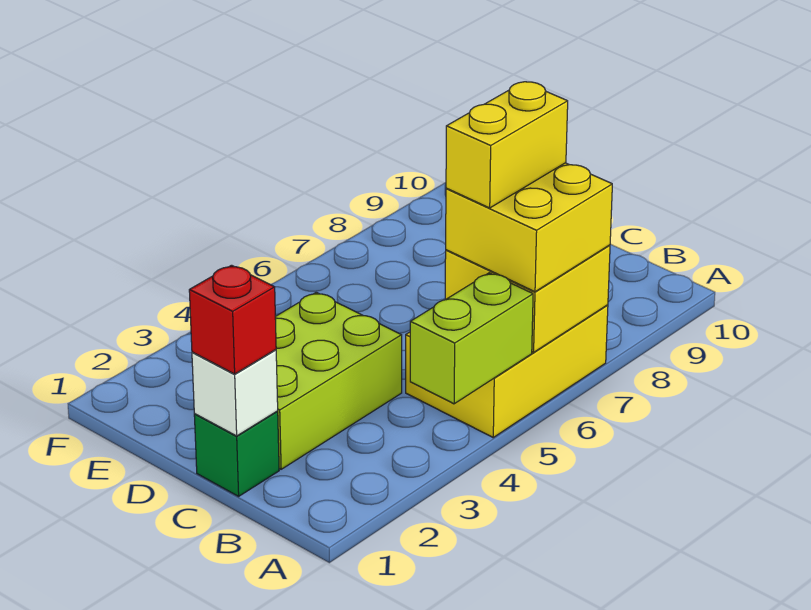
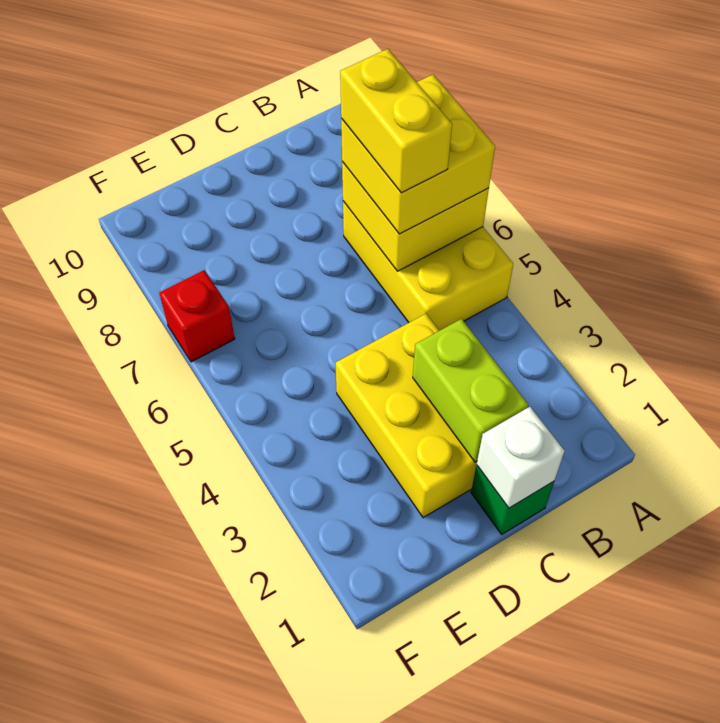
lime 1x2 brick [410,273,533,404] -> lime 1x2 brick moved to [413,319,528,462]
red 1x1 brick [189,265,276,374] -> red 1x1 brick moved to [159,270,235,362]
lime 2x3 brick [275,292,402,469] -> yellow 2x3 brick [336,314,477,518]

